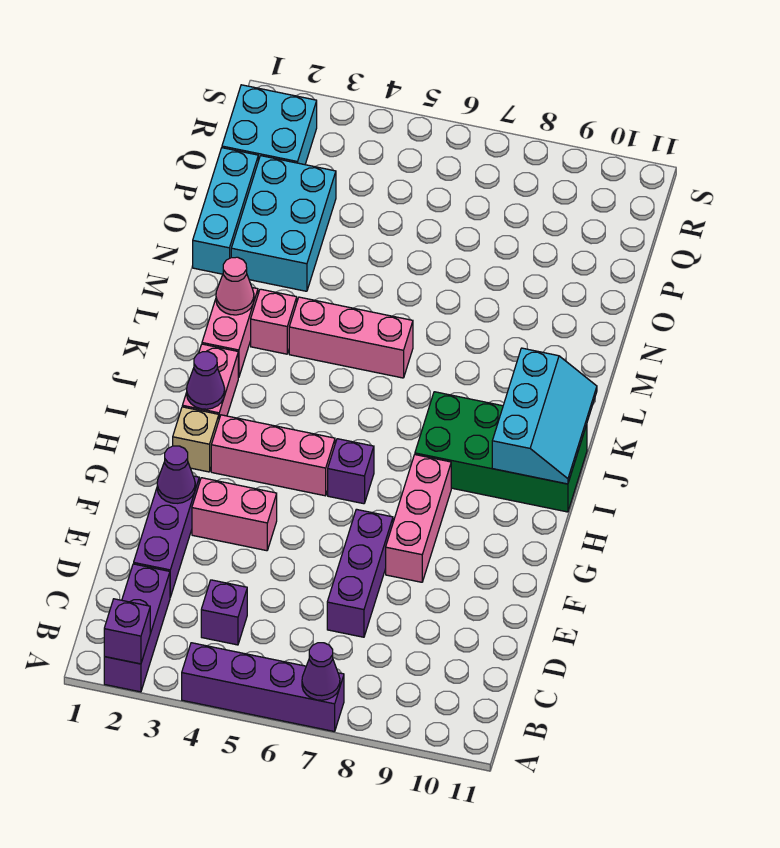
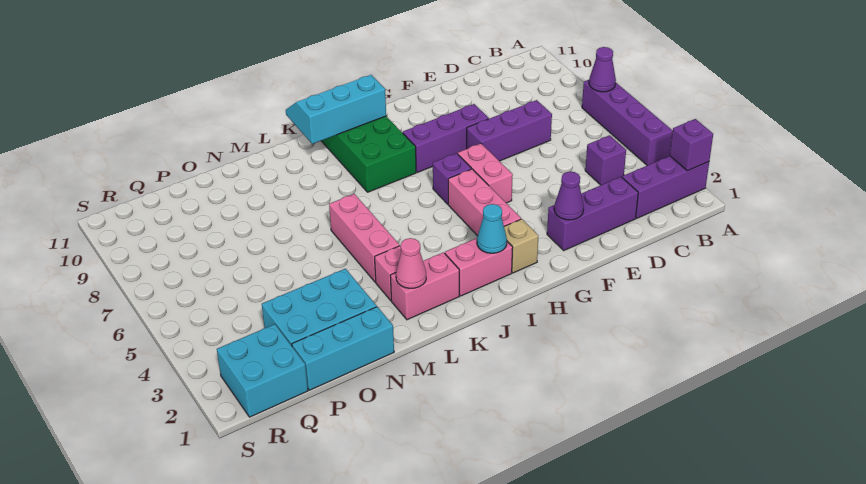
pink 1x2 brick [192,478,277,551] -> pink 1x2 brick moved to [458,143,513,203]
pink 1x3 brick [386,455,451,582] -> purple 1x3 brick [403,104,489,172]
purple 1x1 cone [187,352,225,409] -> cyan 1x1 cone [477,204,507,253]

